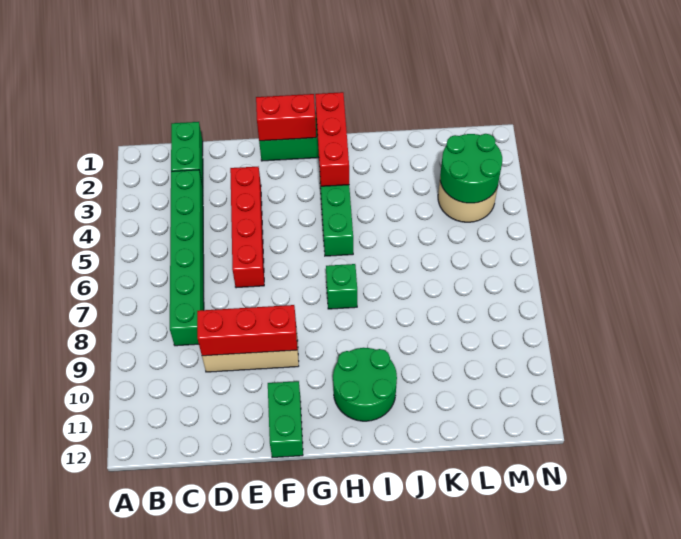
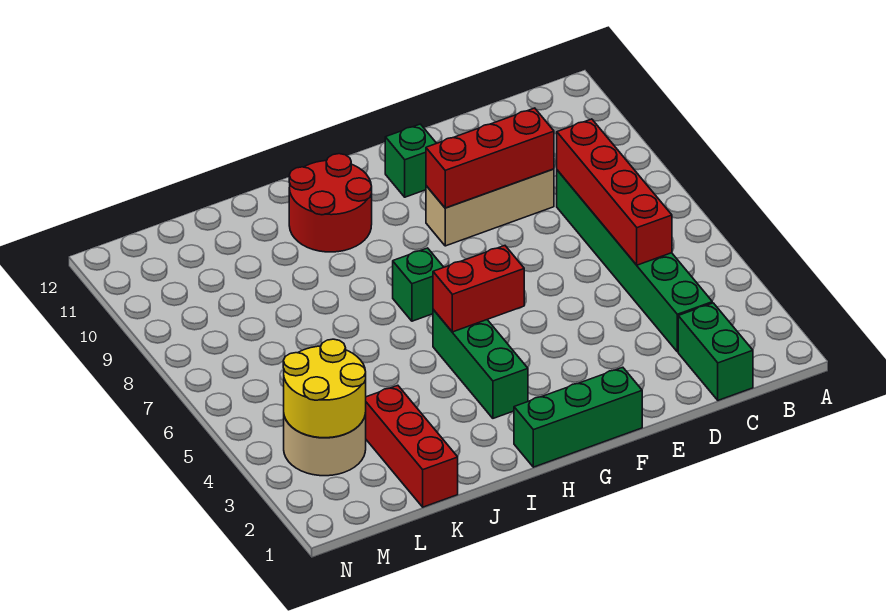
red 1x4 brick [230,167,264,288] -> red 1x4 brick moved to [557,119,672,265]
red 1x2 brick [256,94,316,141] -> red 1x2 brick moved to [433,246,524,332]
green 1x2 brick [268,381,303,458] -> green 1x1 brick [385,124,436,197]
red 1x3 brick [315,92,349,186] -> red 1x3 brick moved to [366,385,458,507]
green 2x2 round brick [333,348,397,421] -> red 2x2 round brick [289,154,372,252]
green 2x2 round brick [440,134,502,203] -> yellow 2x2 round brick [283,339,366,438]

